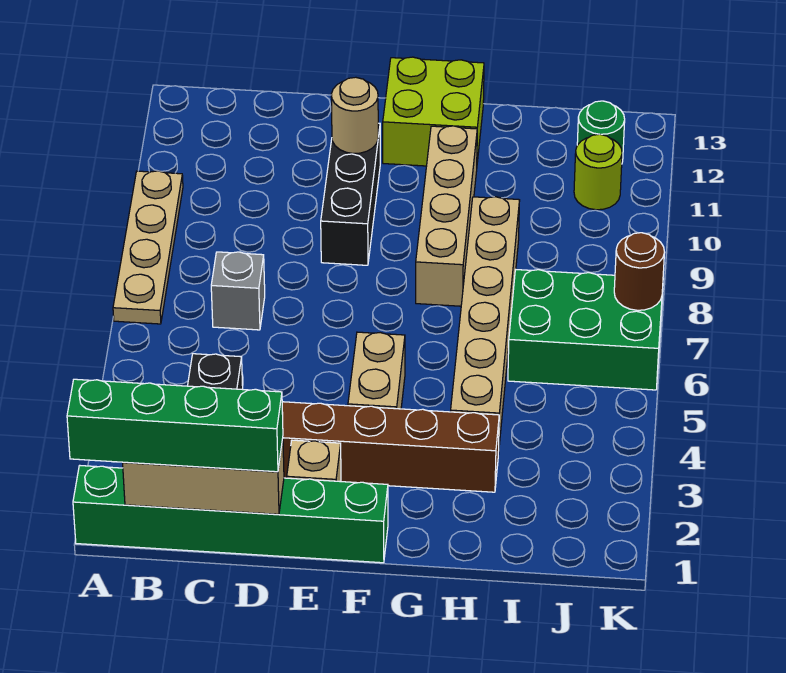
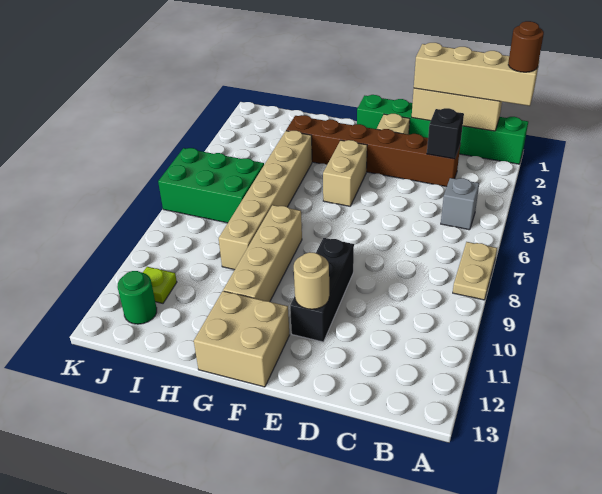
green 1x4 brick [67,379,283,472] -> tan 1x4 brick [414,43,539,106]
tan 1x4 plate [113,171,183,324] -> tan 1x2 plate [453,242,497,300]
grey 1x1 brick [211,252,265,330] -> grey 1x1 brick moved to [441,178,479,230]
lime 2x2 brick [383,57,484,166] -> tan 2x2 brick [194,291,289,387]
lime 1x1 round brick [574,134,622,210] -> lime 1x1 plate [143,267,177,303]
brown 1x1 round brick [614,233,665,310] -> brown 1x1 round brick moved to [508,21,544,72]

